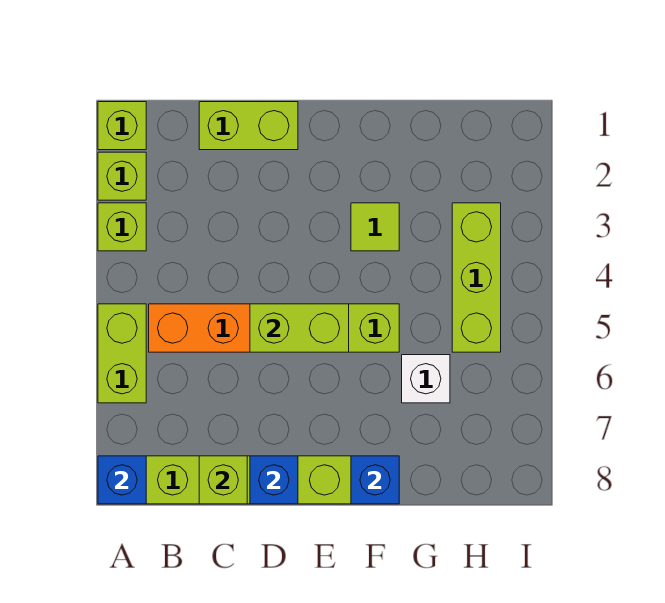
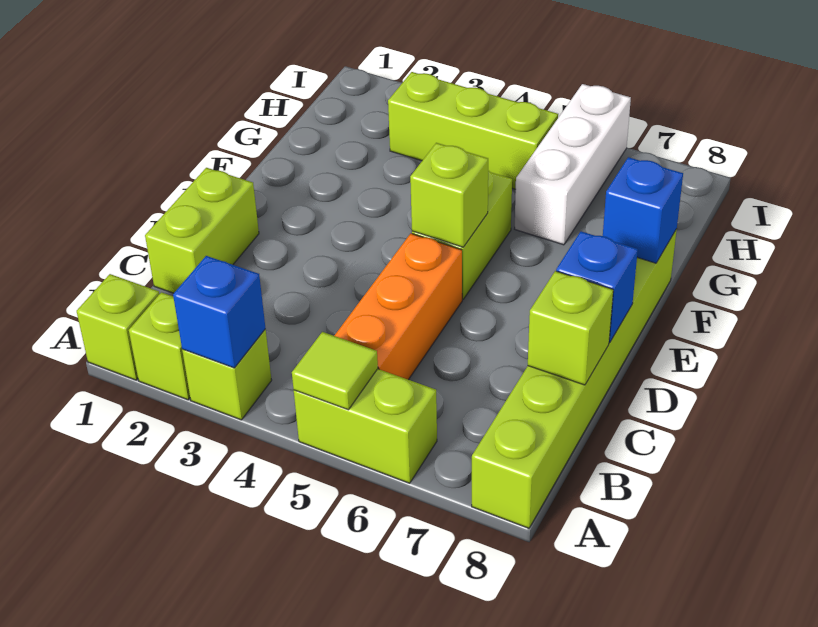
blue 1x1 brick [98,456,146,504] -> blue 1x1 brick moved to [173,256,266,368]
lime 1x2 brick [250,304,349,352] -> lime 1x1 brick [410,143,488,247]
lime 1x1 tile [351,203,399,251] -> lime 1x1 tile moved to [292,332,378,410]
white 1x1 brick [402,355,450,403] -> white 1x3 brick [515,84,631,245]

